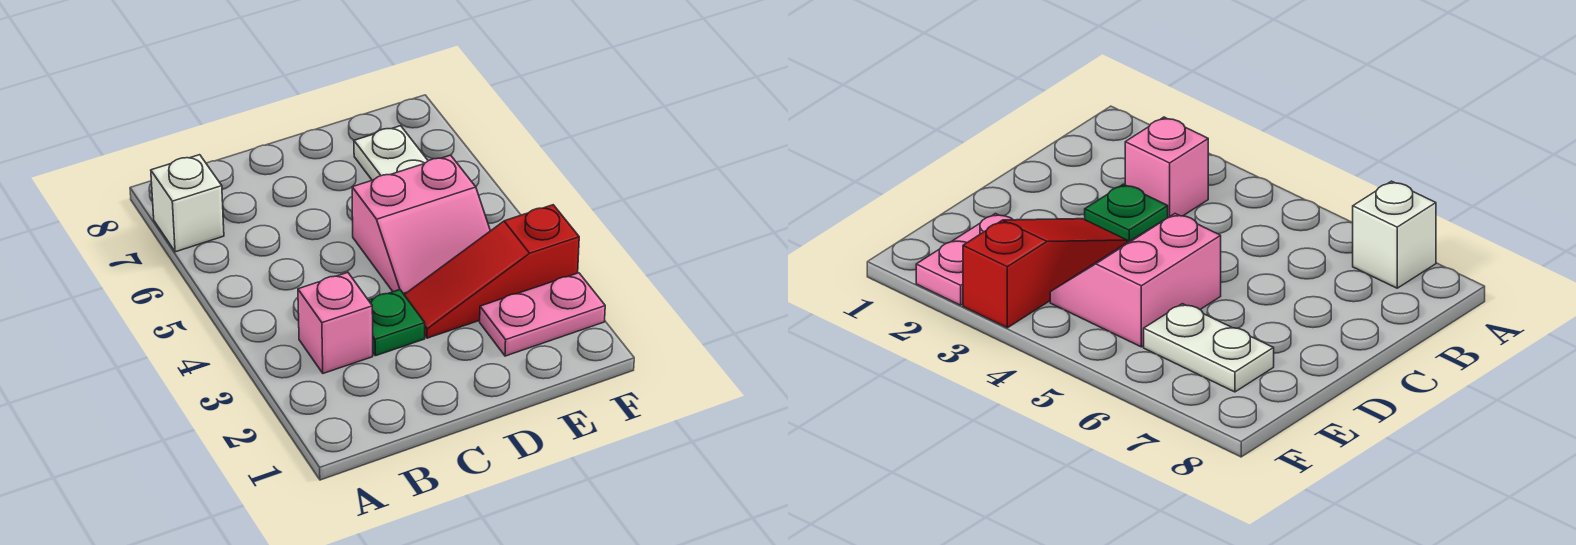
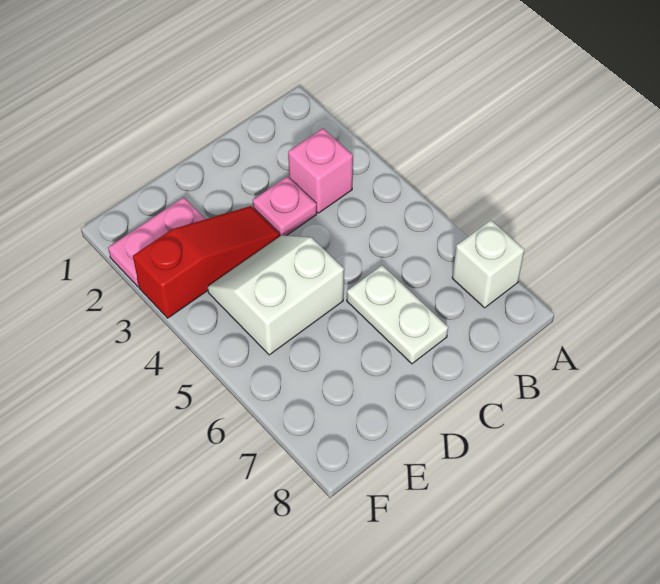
green 1x1 plate [369,290,425,356] -> pink 1x1 plate [253,176,317,236]
pink 2x2 slope [352,155,490,294] -> white 2x2 slope [208,235,344,355]
white 1x2 plate [354,126,428,180] -> white 1x2 plate moved to [347,265,448,364]

